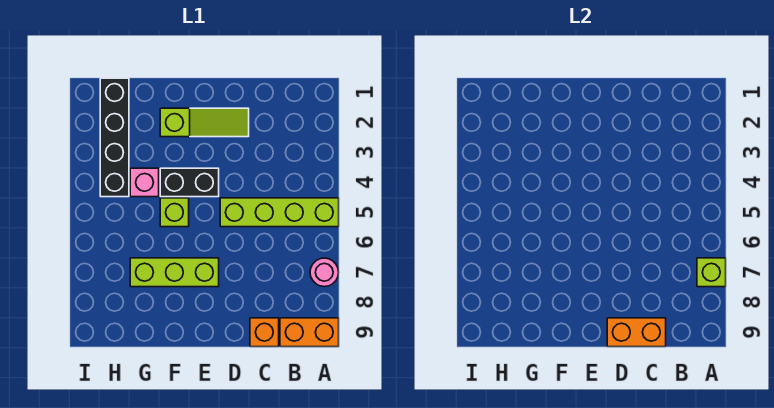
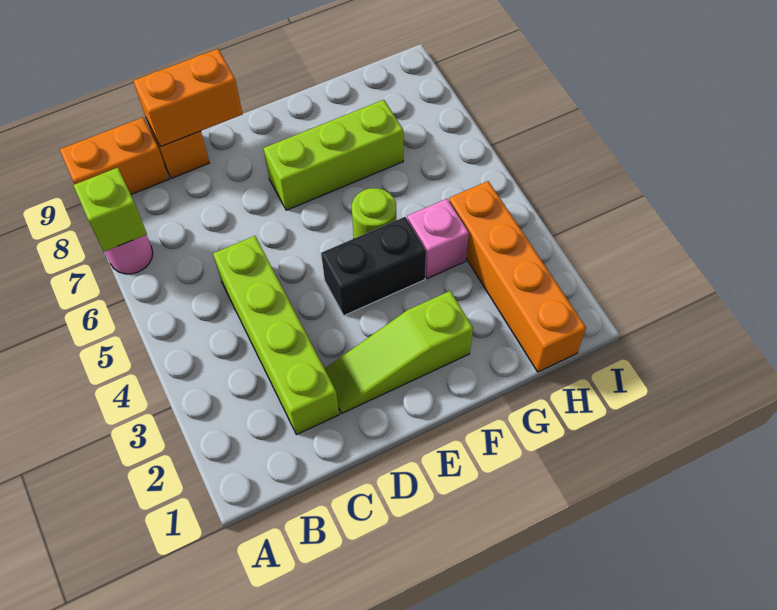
lime 1x4 brick [220,198,339,227] -> lime 1x4 brick turned to [213,236,339,435]
lime 1x1 brick [160,198,189,227] -> lime 1x1 round brick [352,188,396,238]
black 1x4 brick [100,78,129,197] -> orange 1x4 brick [449,181,586,372]

